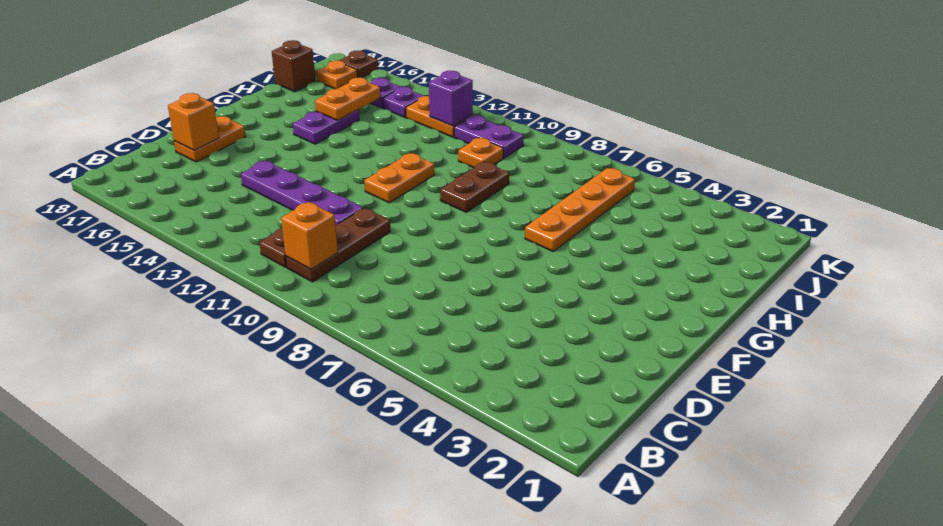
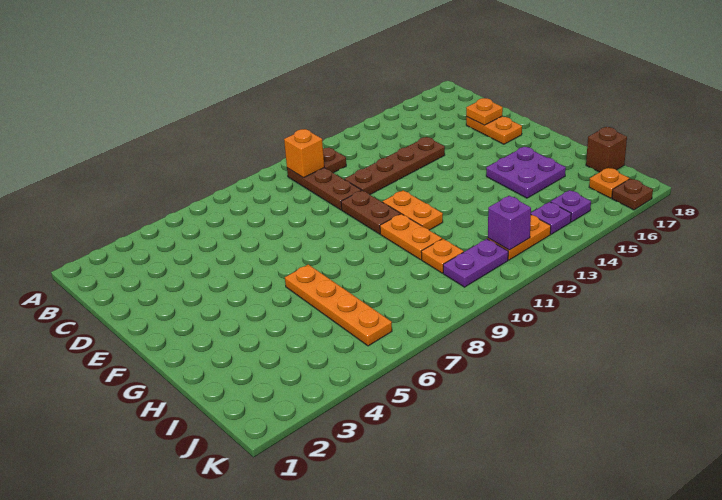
purple 1x4 plate [241,161,363,225] -> brown 1x4 plate [345,137,445,195]
orange 1x1 brick [168,93,219,150] -> orange 1x1 plate [466,98,503,125]
brown 1x2 plate [440,162,509,212] -> brown 1x2 plate moved to [341,190,400,234]
purple 1x2 plate [293,110,359,144] -> purple 2x2 plate [486,147,566,198]
orange 1x2 plate [315,77,380,120] -> orange 1x2 plate moved to [380,214,442,260]

